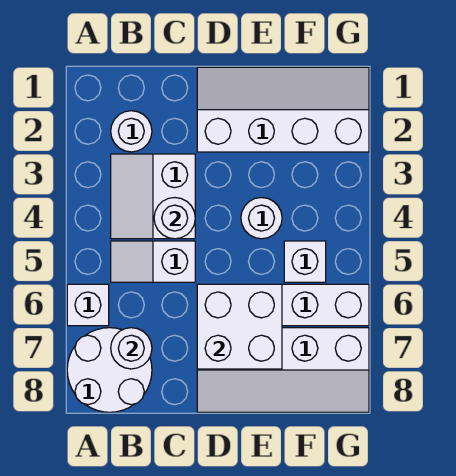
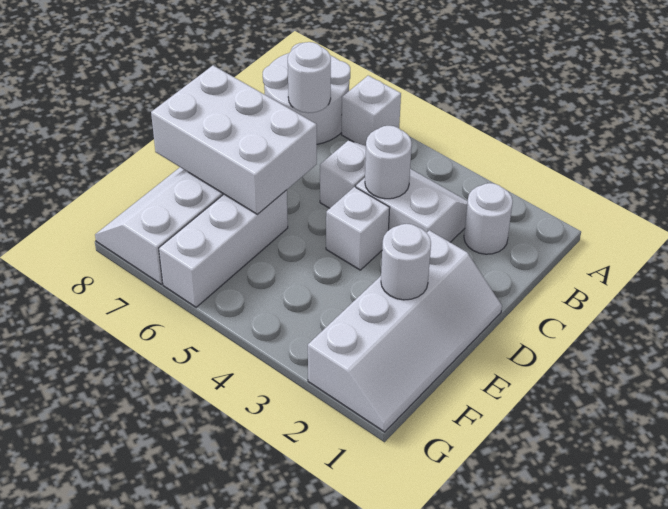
white 2x2 brick [197,284,282,369] -> white 2x3 brick [151,66,317,214]
white 1x1 round brick [241,198,282,239] -> white 1x1 round brick moved to [381,224,431,300]
white 1x1 brick [284,241,326,282] -> white 1x1 brick moved to [326,187,390,270]

